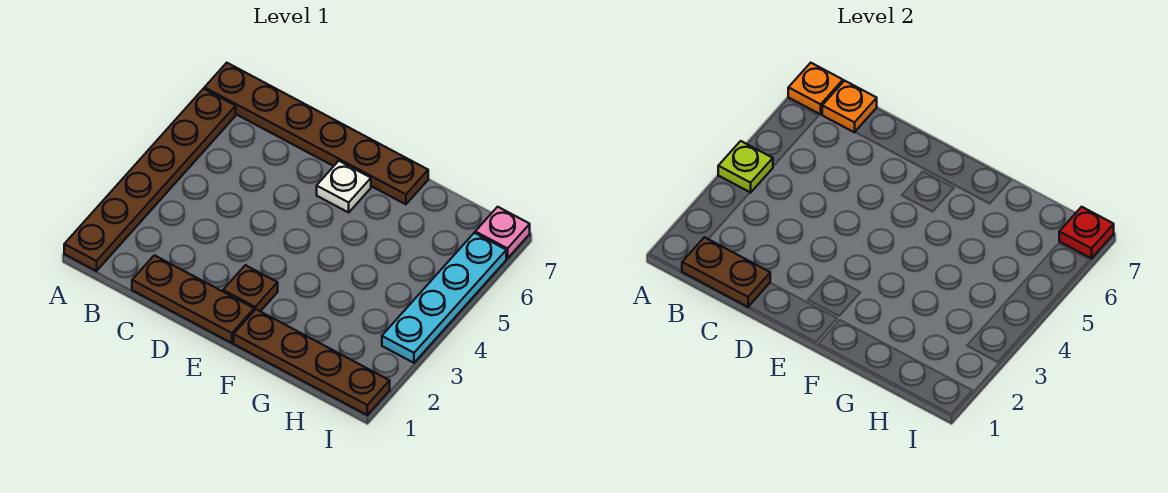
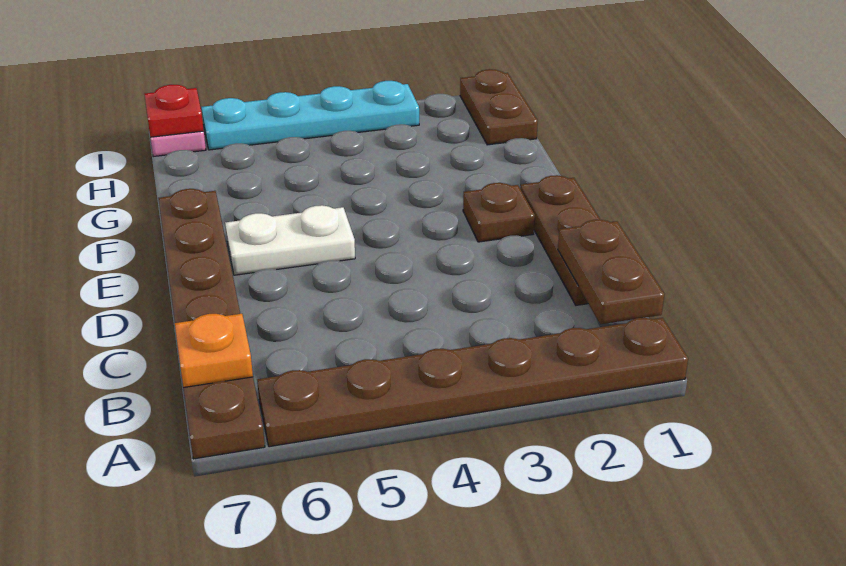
lime 1x1 plate [718,141,773,193] -> none
orange 1x1 plate [788,63,843,114] -> none
white 1x1 plate [317,161,371,212] -> white 1x2 plate [225,205,355,275]
brown 1x4 plate [234,309,390,415] -> brown 1x2 plate [460,69,538,145]

